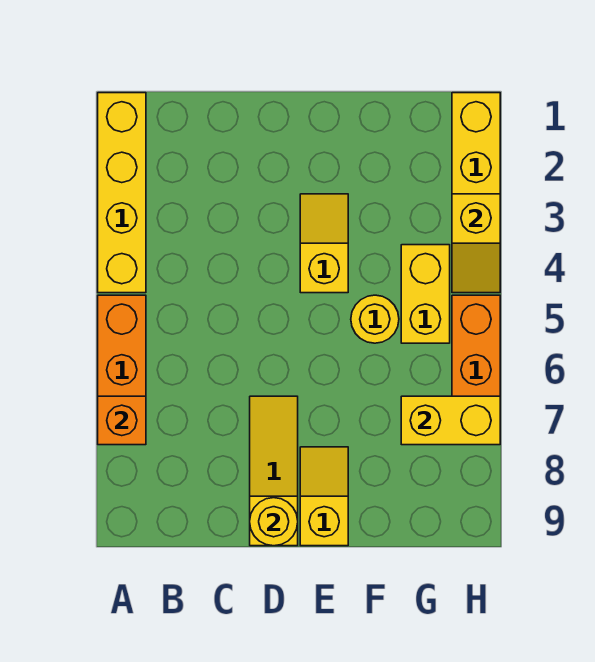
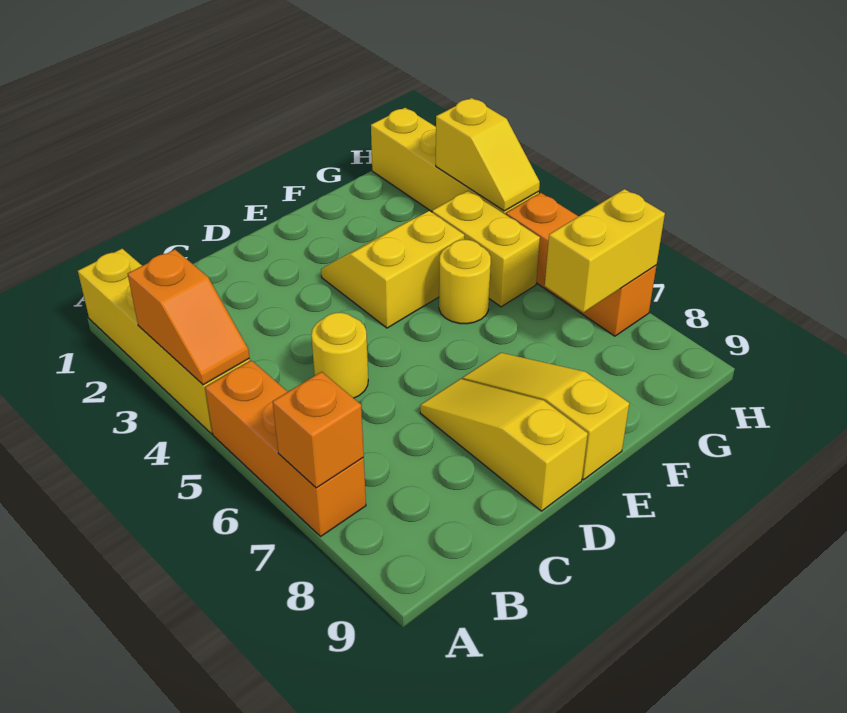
none -> orange 1x2 slope [128,249,249,385]
yellow 1x1 round brick [250,498,298,546] -> yellow 1x1 round brick moved to [311,313,368,398]
yellow 1x2 slope [300,194,348,293] -> yellow 2x2 slope [321,211,464,328]
yellow 1x2 slope [300,447,348,546] -> yellow 1x3 slope [462,353,629,480]

